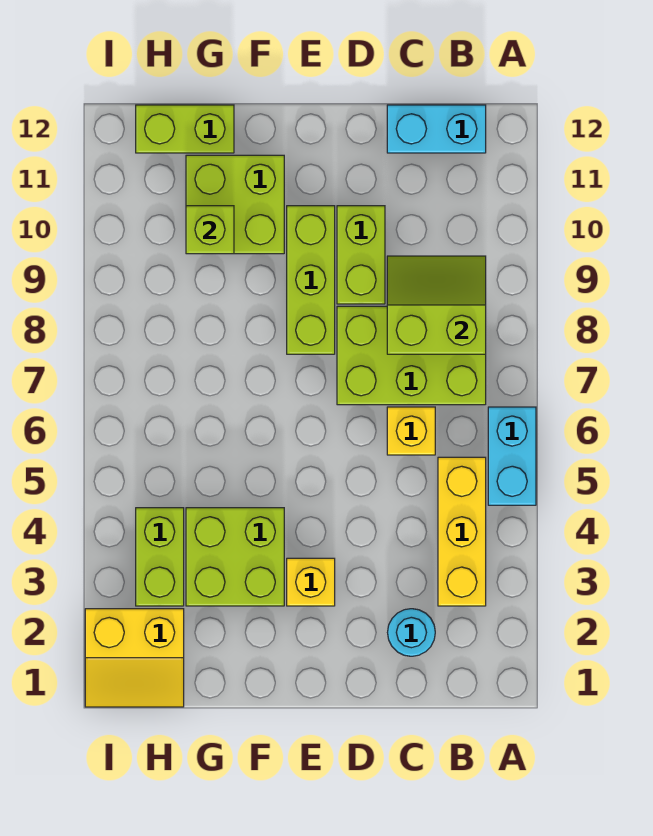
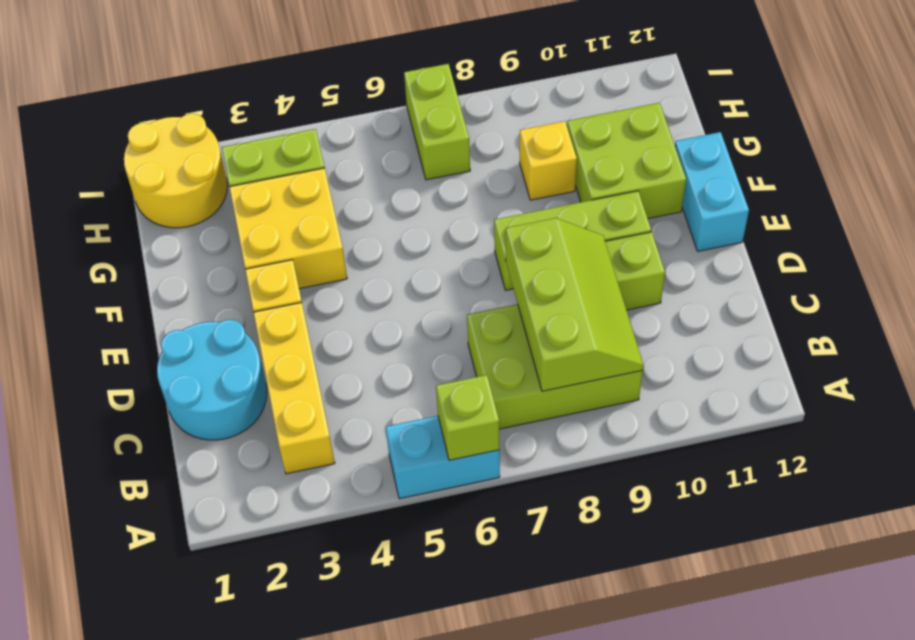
yellow 1x3 brick [438,457,486,606] -> yellow 1x3 brick turned to [253,302,335,474]
lime 2x3 brick [337,306,486,405] -> lime 2x3 brick turned to [467,304,643,429]
lime 2x2 slope [387,256,486,354] -> lime 2x3 slope [505,218,643,391]
cyan 1x2 brick [387,105,486,153] -> cyan 1x2 brick moved to [675,132,749,251]
cyan 1x1 round brick [388,609,435,656] -> cyan 2x2 round brick [157,320,267,440]
yellow 1x1 brick [387,407,435,455] -> yellow 1x1 brick moved to [520,121,577,200]
lime 2x2 brick [186,508,284,606] -> yellow 2x2 brick [229,168,347,289]
lime 1x1 brick [186,206,234,254] -> lime 1x1 brick moved to [436,375,500,460]
lime 1x2 brick [136,105,234,153] -> lime 1x2 brick moved to [404,64,470,180]
yellow 2x2 slope [85,609,184,707] -> yellow 2x2 round brick [124,114,228,228]

